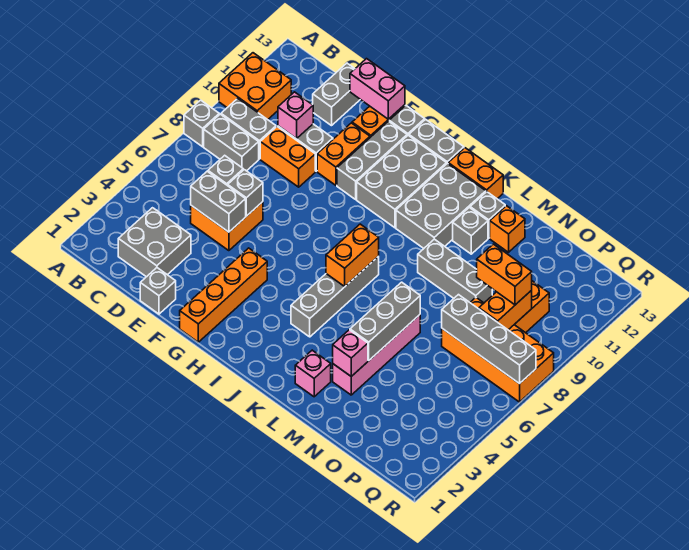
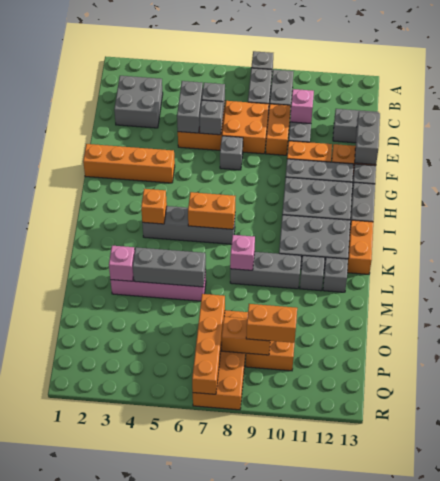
orange 2x2 brick [219,53,291,120] -> orange 2x2 brick moved to [222,101,269,154]
grey 1x1 brick [140,268,176,314] -> grey 1x1 brick moved to [220,136,243,170]
pink 1x2 brick [350,59,405,119] -> grey 1x2 brick [355,112,380,165]
pink 1x1 brick [295,350,331,397] -> pink 1x1 brick moved to [230,235,255,270]
grey 1x3 brick [418,239,492,303] -> grey 1x3 brick turned to [230,252,301,289]
orange 1x1 brick [490,206,525,252] -> orange 1x1 brick moved to [141,189,167,224]
grey 1x4 brick [442,295,536,384] -> orange 1x4 brick [192,294,225,394]
orange 1x2 brick [477,244,532,305] -> orange 1x2 brick turned to [246,304,297,343]

